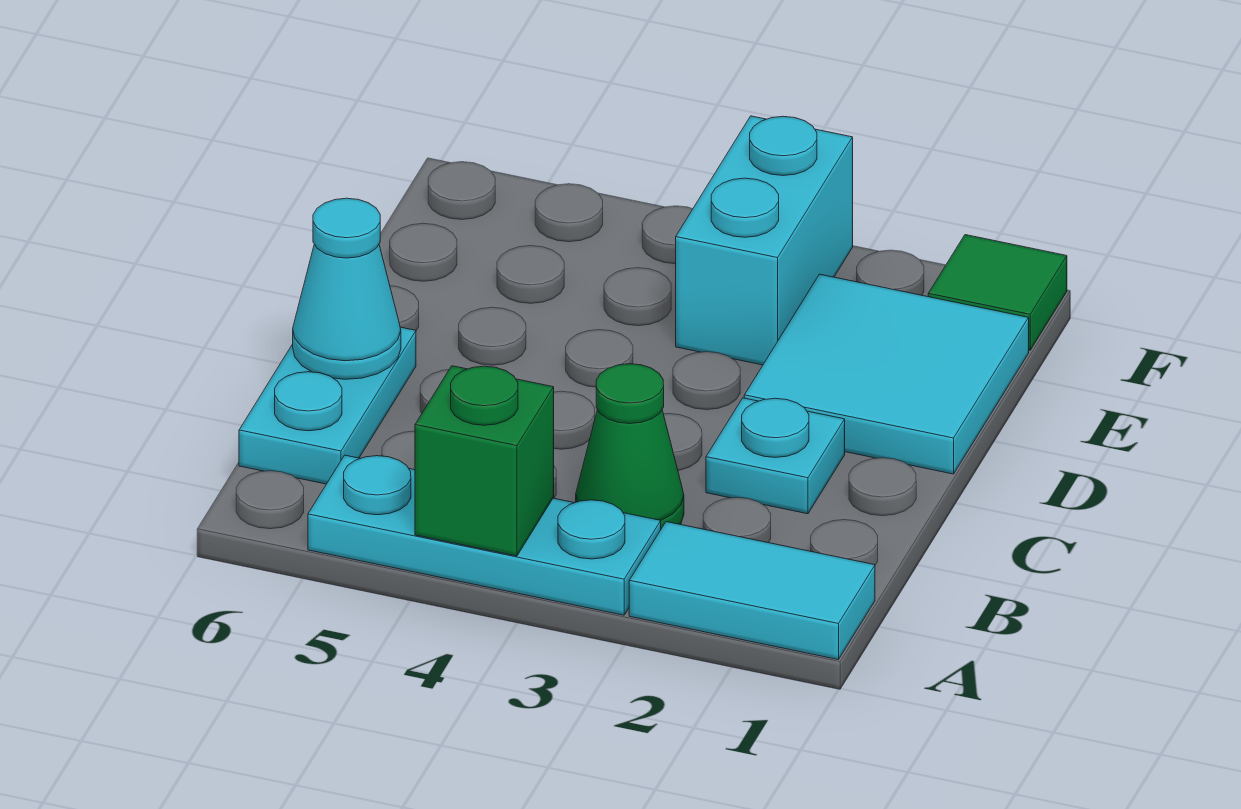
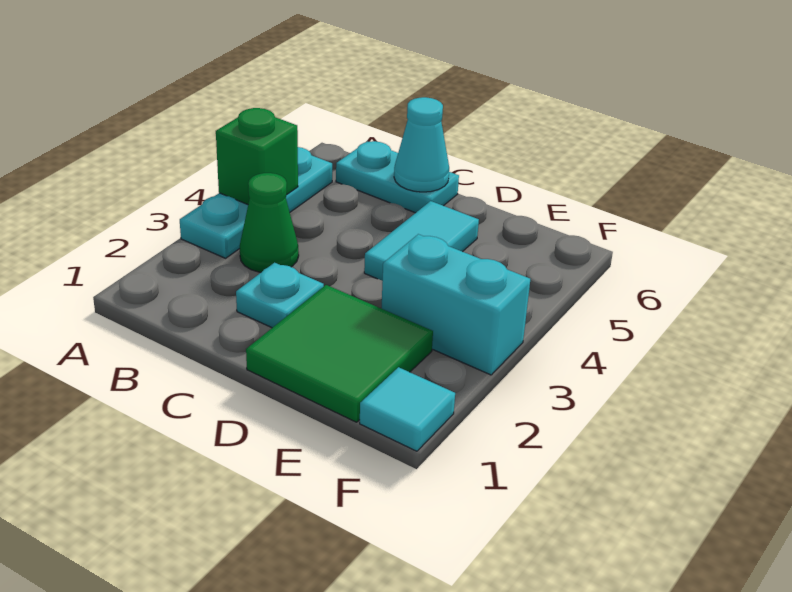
cyan 1x2 tile [629,522,875,660] -> cyan 1x2 tile moved to [364,201,479,281]
cyan 2x2 tile [744,274,1029,474] -> green 2x2 tile [246,285,433,422]
green 1x1 tile [928,235,1067,350] -> cyan 1x1 tile [360,367,455,451]

